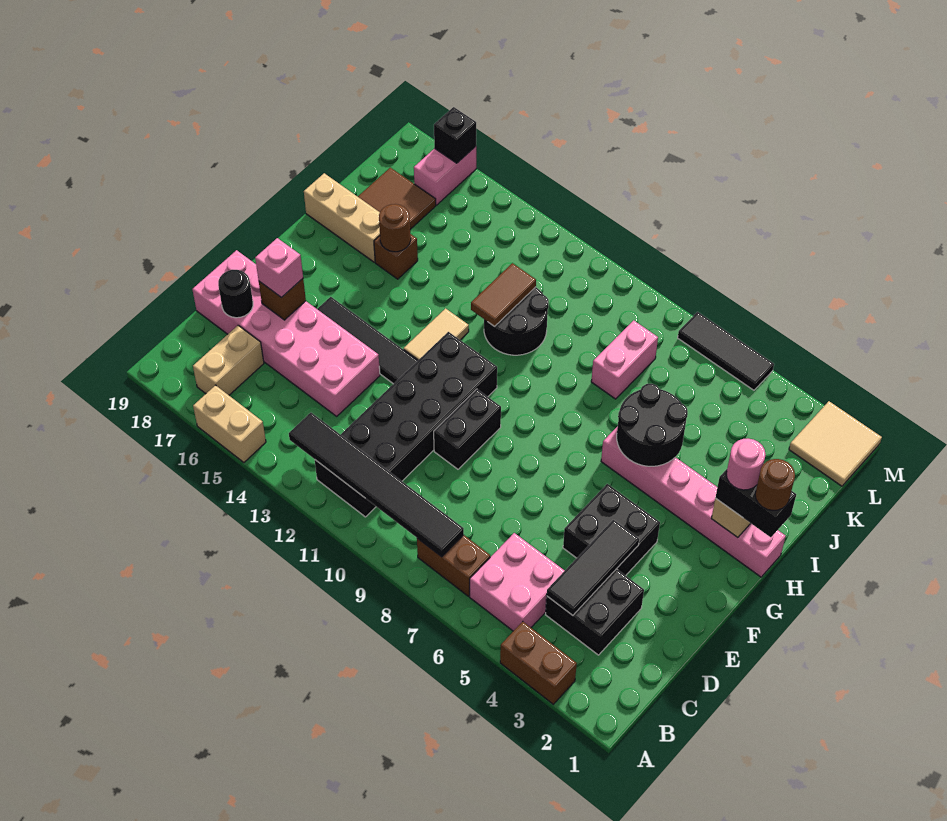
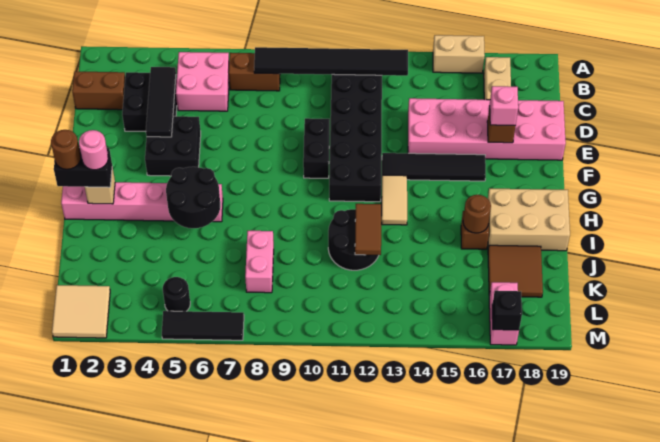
brown 1x2 brick [500,622,577,704] -> brown 1x2 brick moved to [72,71,125,110]
black 1x1 round brick [218,270,253,318] -> black 1x1 round brick moved to [163,277,190,311]
tan 1x3 brick [304,173,380,262] -> tan 2x3 brick [488,188,570,251]

